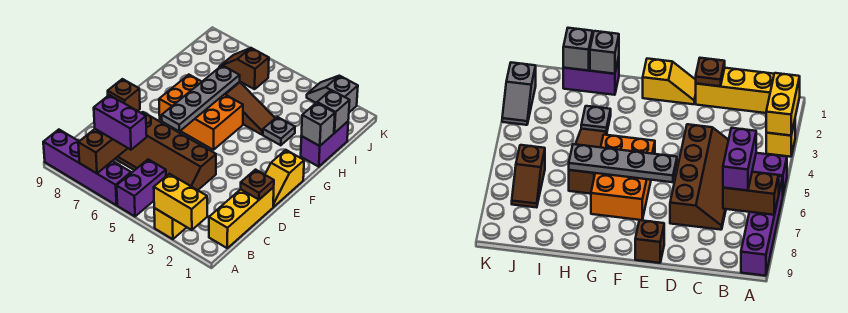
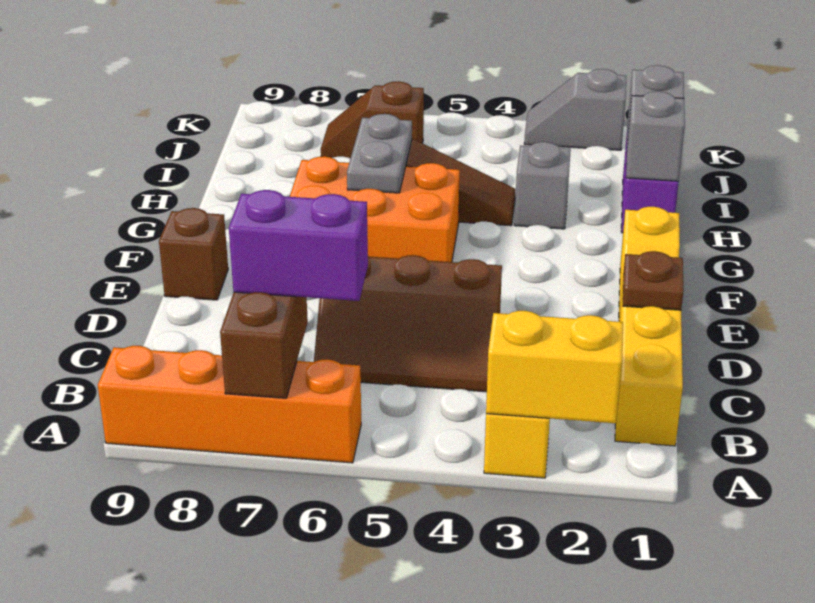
purple 1x2 brick [117,159,166,216] -> none
purple 1x4 brick [43,130,131,205] -> orange 1x4 brick [98,346,361,463]
brown 2x4 slope [115,112,216,190] -> brown 2x3 slope [314,255,502,392]
grey 1x4 plate [162,65,240,131] -> grey 1x2 plate [347,114,412,193]
grey 1x1 plate [263,117,295,145] -> grey 1x1 brick [514,142,571,229]

